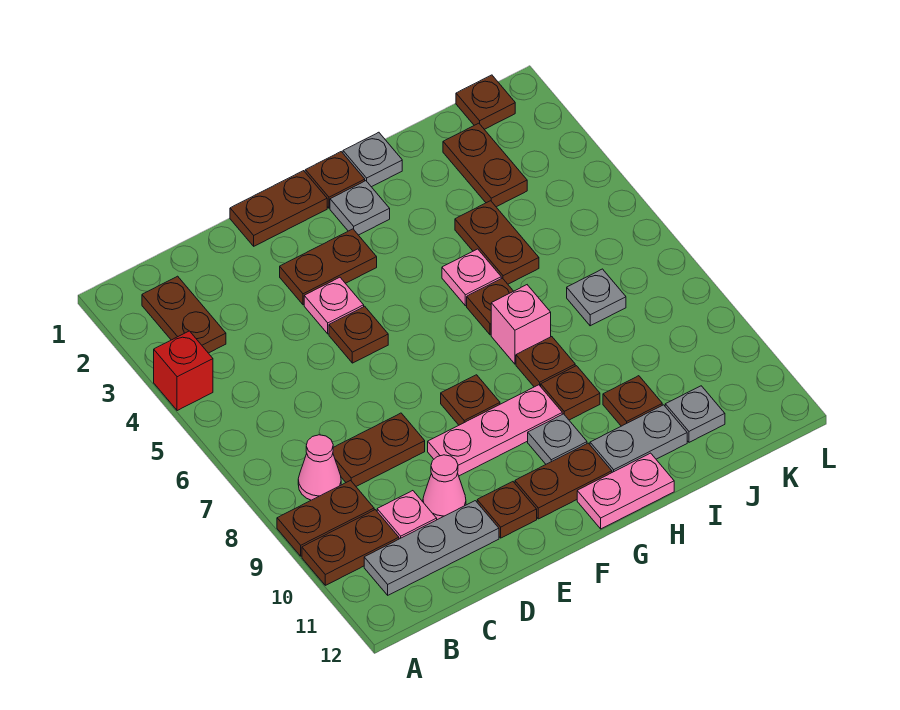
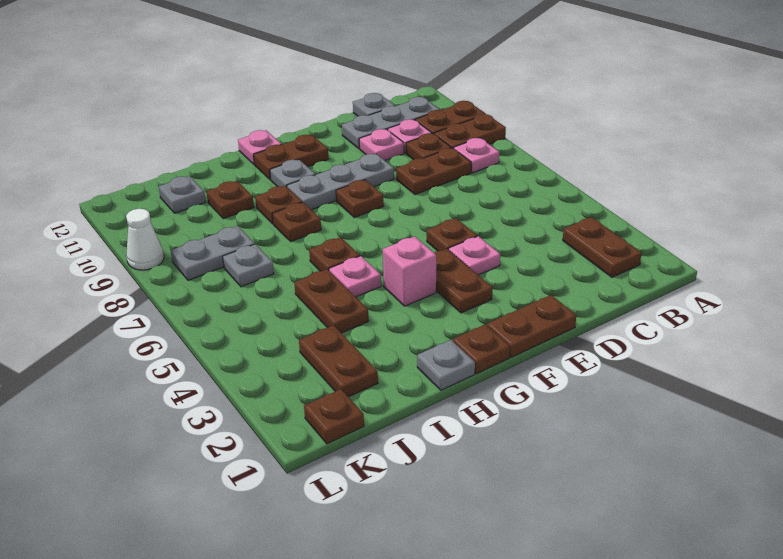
red 1x1 brick [154,331,213,411] -> none
pink 1x1 cone [298,435,341,500] -> pink 1x1 plate [454,138,499,173]
pink 1x1 cone [423,455,466,520] -> pink 1x1 plate [359,129,404,161]
brown 1x2 plate [280,229,377,305] -> brown 1x2 plate turned to [435,249,493,313]
pink 1x3 plate [428,385,562,476] -> grey 1x3 plate [287,154,394,210]
brown 1x1 plate [477,482,537,538] -> brown 1x1 plate moved to [406,133,451,159]
grey 1x1 plate [330,181,390,235] -> grey 1x1 plate moved to [353,93,395,116]
pink 1x2 plate [577,453,674,529] -> pink 1x1 plate [238,130,282,165]
pink 1x1 brick [491,285,551,364] -> pink 1x1 brick moved to [383,236,436,306]
grey 1x2 plate [590,405,687,472] -> grey 1x2 plate moved to [171,226,254,280]
none -> white 1x1 cone [126,209,164,270]

